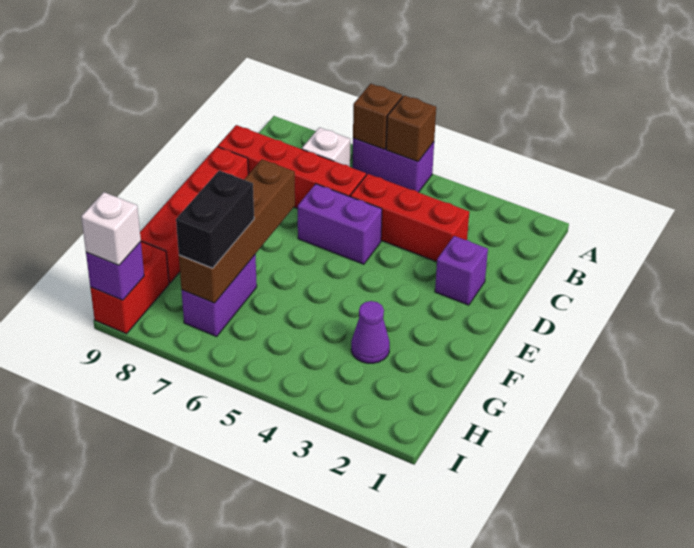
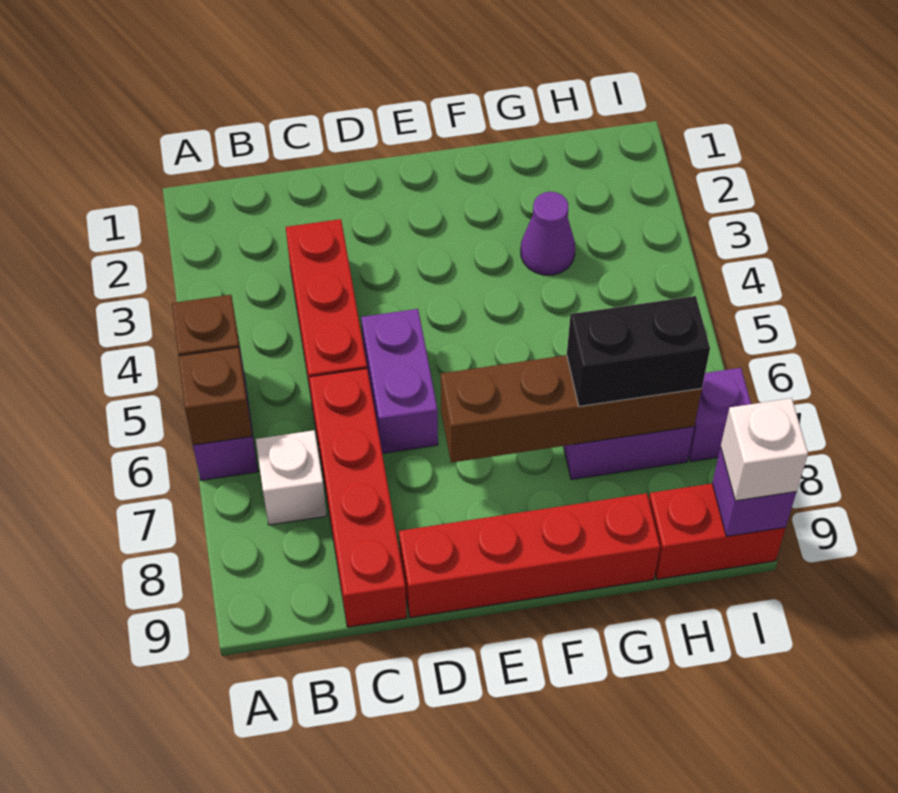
purple 1x1 brick [435,236,488,305] -> purple 1x1 brick moved to [688,368,751,462]

